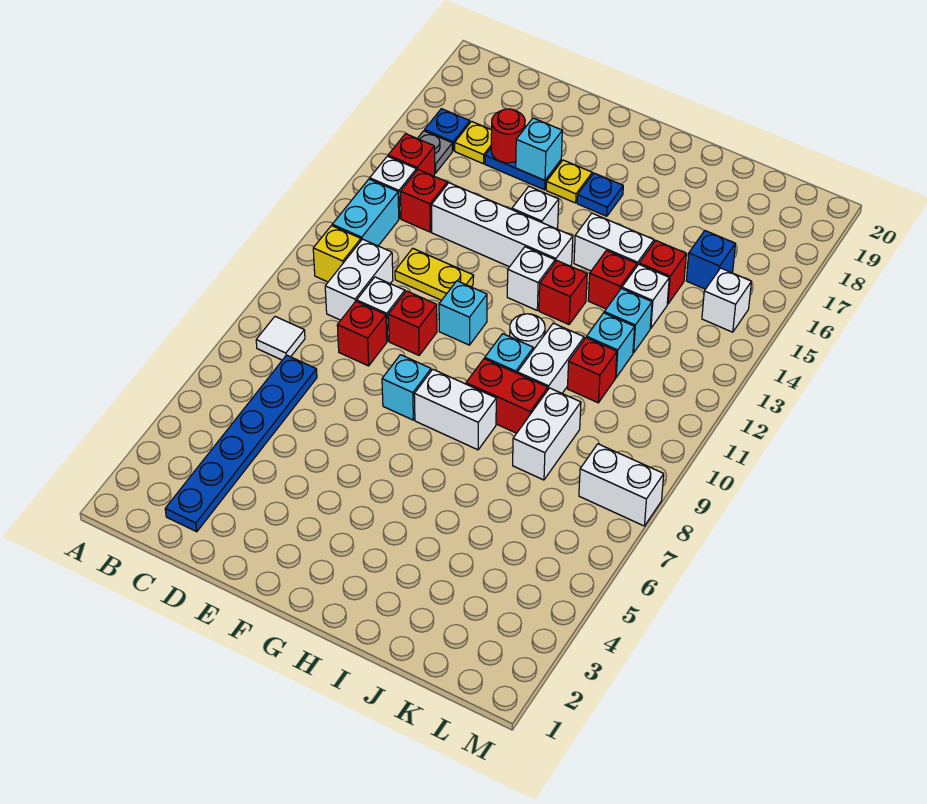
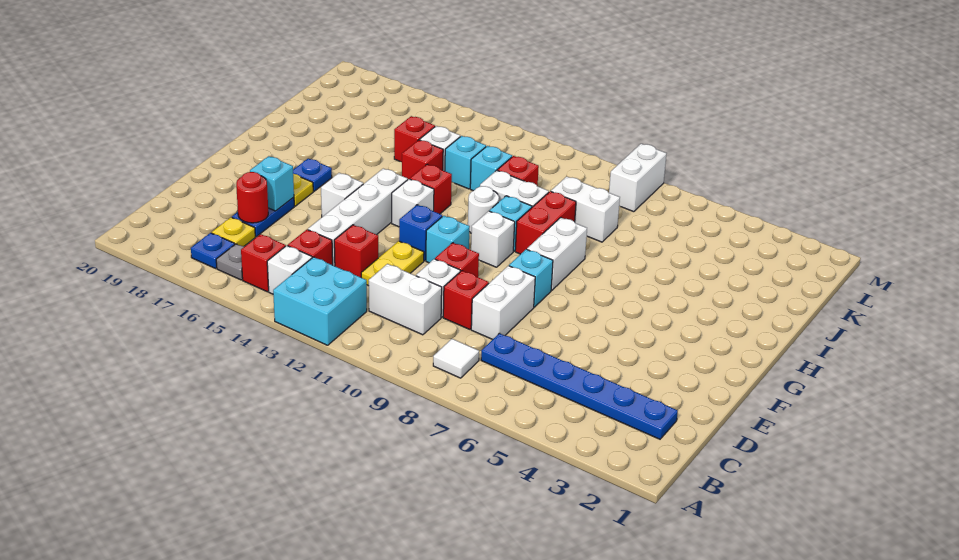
yellow 1x1 brick [313,226,361,282] -> none
cyan 1x2 brick [332,179,399,246] -> cyan 2x2 brick [273,257,367,345]
none -> red 1x1 brick [334,225,378,277]
white 1x2 brick [574,213,654,271] -> white 1x2 brick moved to [471,266,535,339]
blue 1x1 brick [686,231,735,289] -> blue 1x1 brick moved to [399,205,442,261]
white 1x1 brick [702,268,751,332] -> white 1x1 brick moved to [471,211,515,267]

